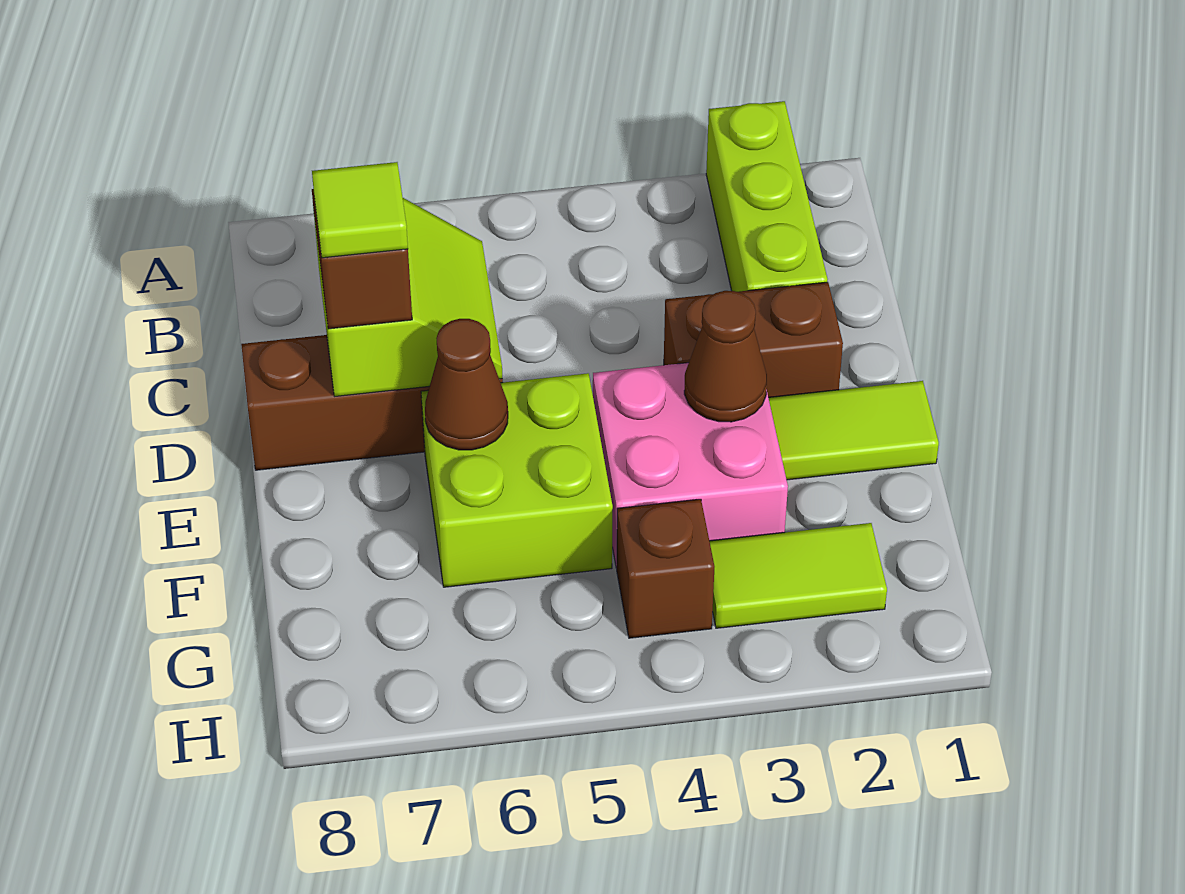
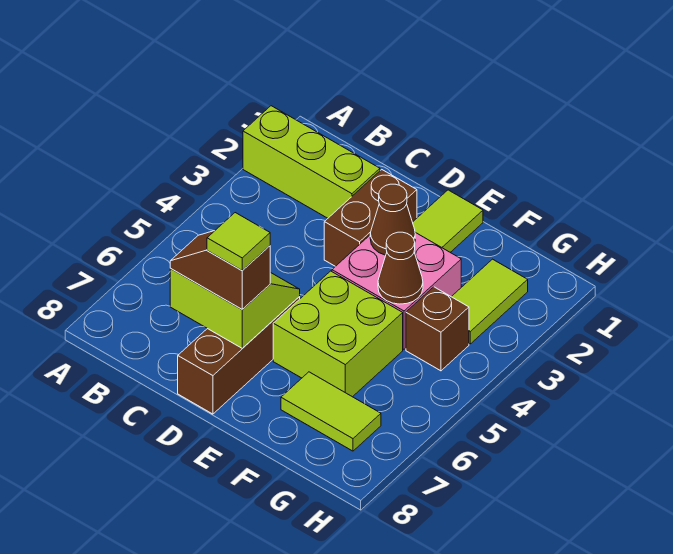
brown 1x1 cone [425,319,508,450] -> brown 1x1 cone moved to [378,232,423,304]
none -> lime 1x2 tile [281,372,381,451]

